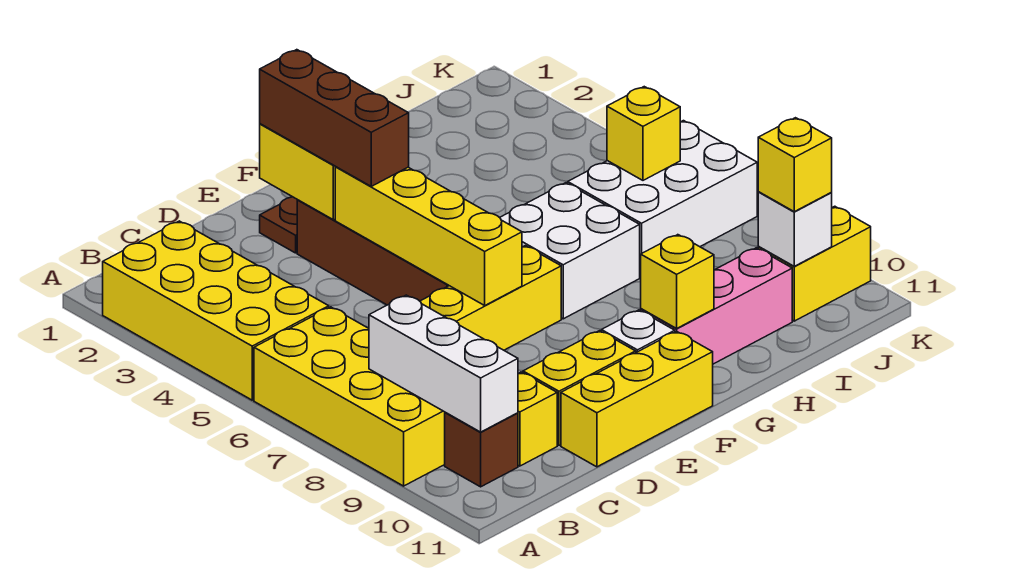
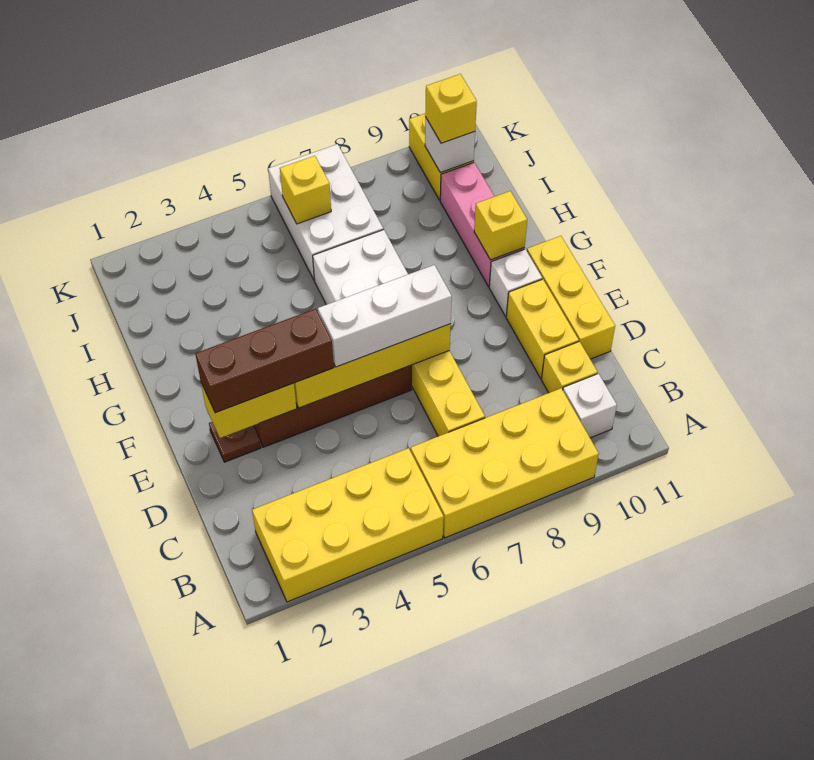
white 1x3 brick [369,295,518,432] -> white 1x3 brick moved to [318,265,452,367]
brown 1x1 brick [445,412,518,487] -> white 1x1 brick [563,374,617,438]

